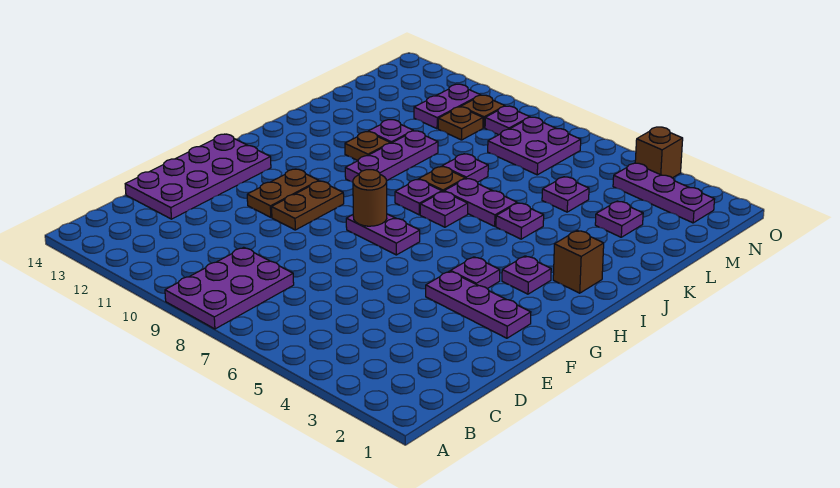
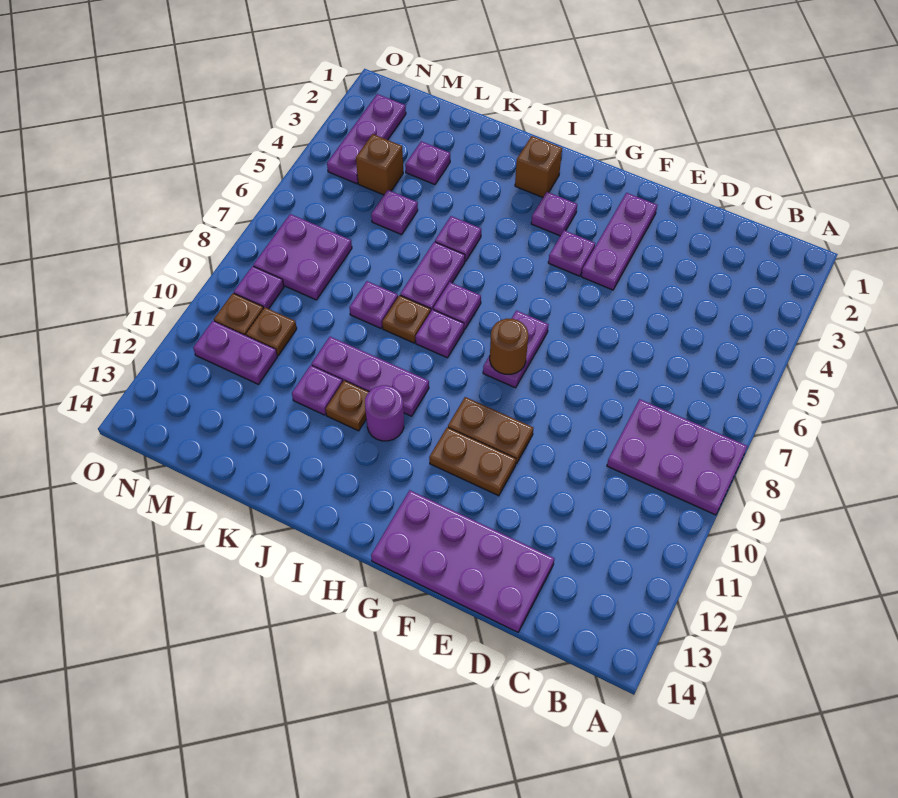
none -> purple 1x1 round brick [365,385,404,441]
brown 1x1 brick [635,127,683,178] -> brown 1x1 brick moved to [356,134,403,195]

